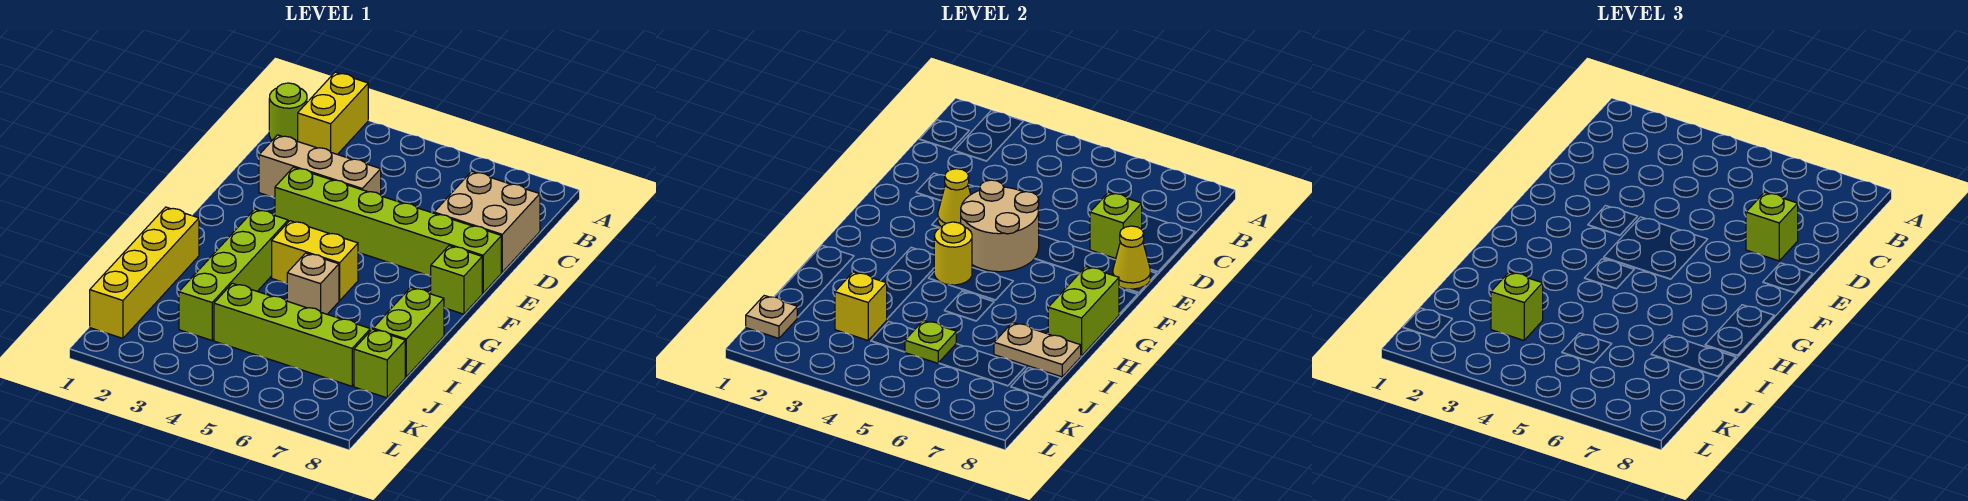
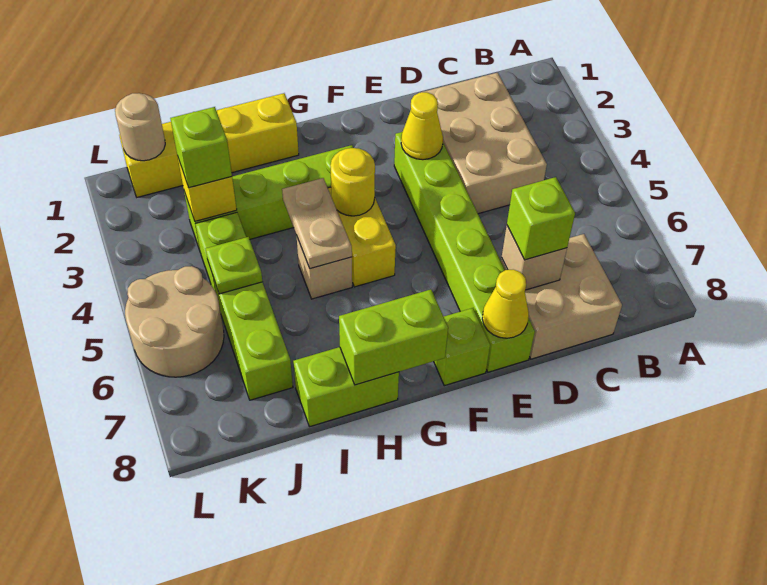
yellow 1x2 brick [298,72,368,155] -> none
lime 1x1 round brick [269,83,307,141] -> none
tan 1x3 brick [259,135,381,198] -> tan 2x3 brick [424,73,547,214]
lime 1x1 brick [1090,192,1142,258] -> tan 1x1 brick [502,226,567,290]
tan 2x2 round brick [961,180,1039,272] -> tan 2x2 round brick moved to [125,266,224,377]
tan 1x2 plate [994,322,1081,377] -> tan 1x2 plate moved to [282,178,352,269]
lime 1x1 brick [354,329,405,398] -> none
tan 1x1 plate [746,296,797,338] -> tan 1x1 round brick [115,93,165,161]

